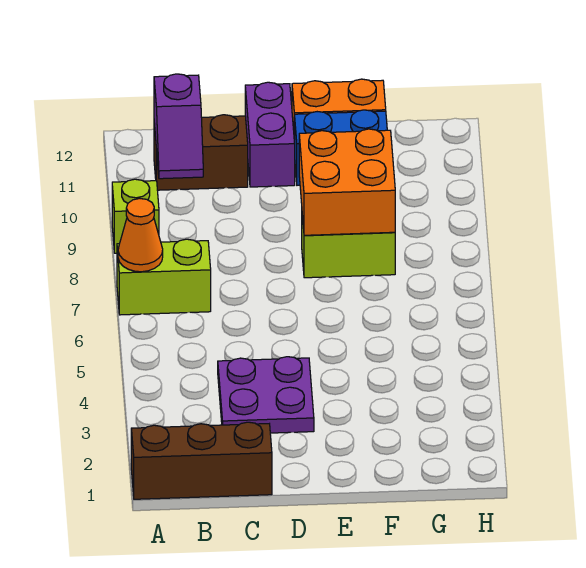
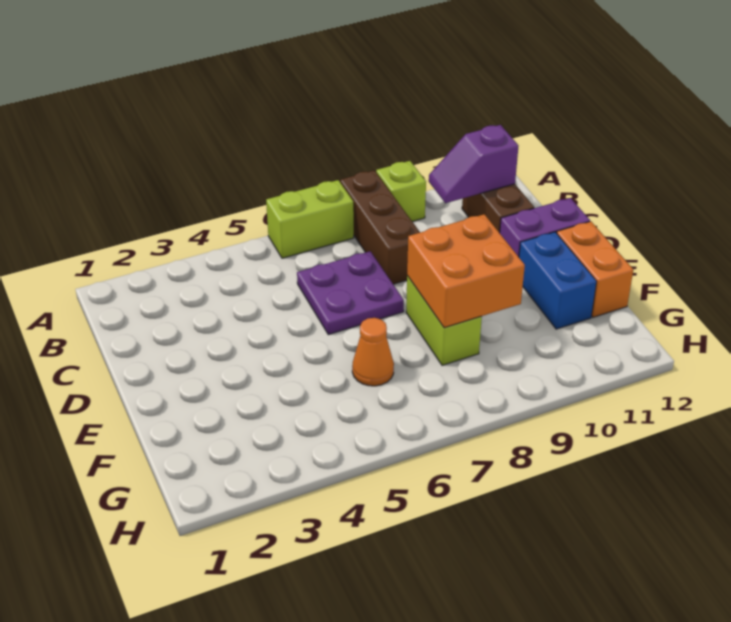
brown 1x3 brick [131,422,272,499] -> brown 1x3 brick moved to [340,170,420,284]
lime 1x2 brick [117,239,211,315] -> lime 1x2 brick turned to [266,180,354,258]
orange 1x1 cone [118,198,163,272] -> orange 1x1 cone moved to [352,318,394,386]
purple 2x2 plate [218,357,314,433] -> purple 2x2 plate moved to [297,251,404,335]

